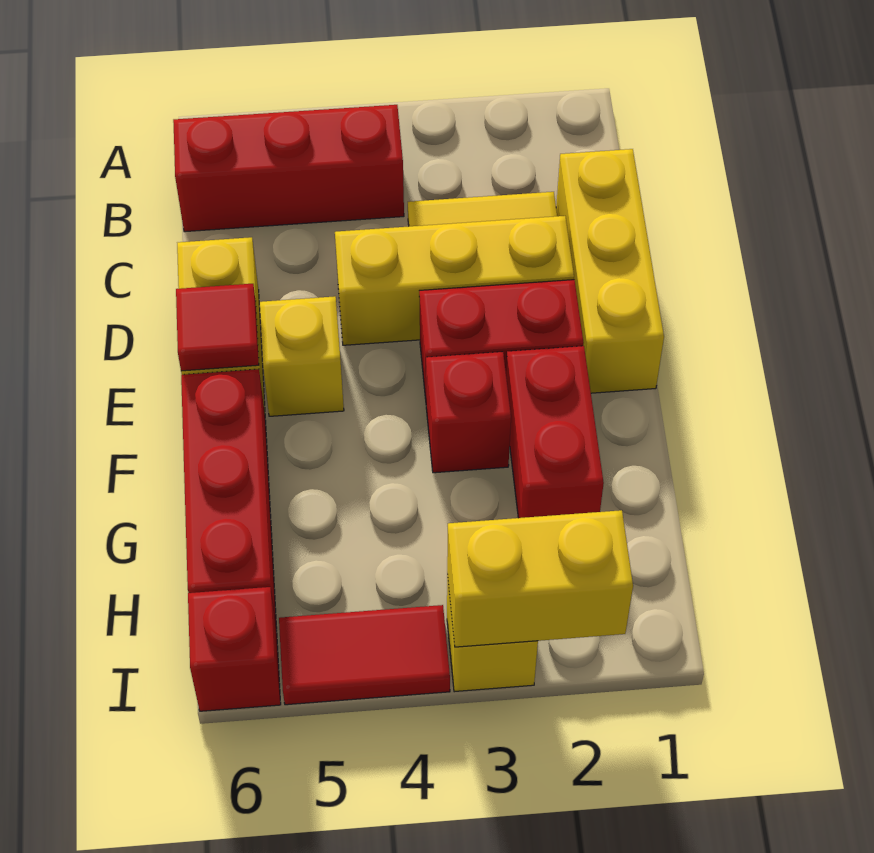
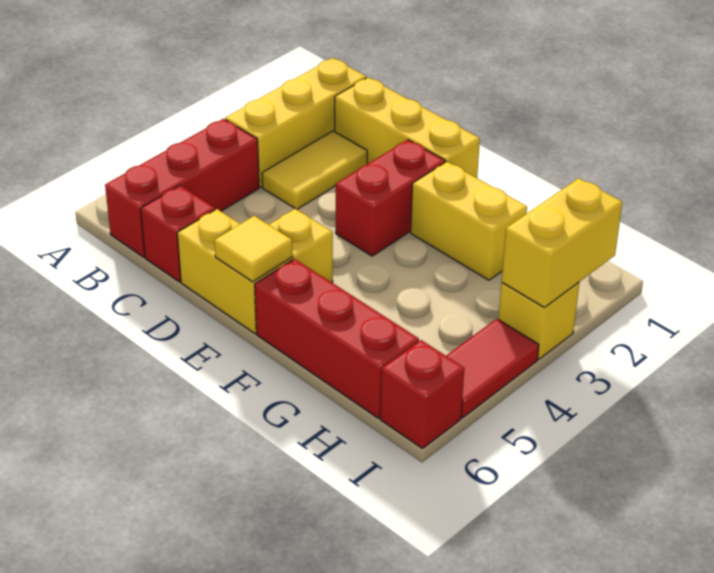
yellow 1x3 brick [335,216,574,345] -> yellow 1x3 brick moved to [225,58,366,187]
red 1x1 tile [176,284,259,371] -> yellow 1x1 tile [214,216,292,282]
red 1x2 brick [506,346,604,518] -> yellow 1x2 brick [411,162,527,280]
red 1x1 brick [426,352,511,473] -> red 1x1 brick moved to [141,186,215,282]

